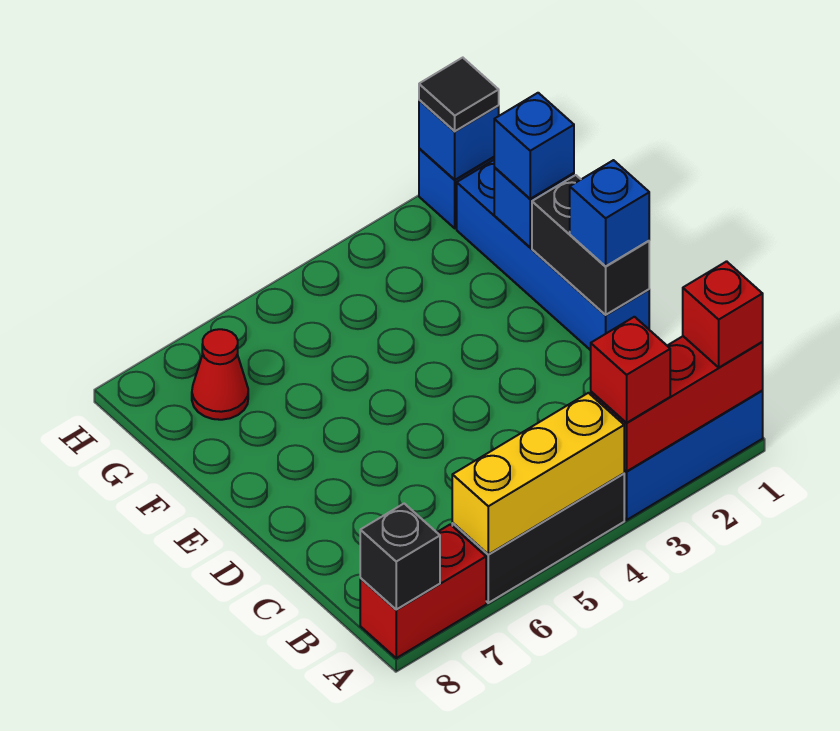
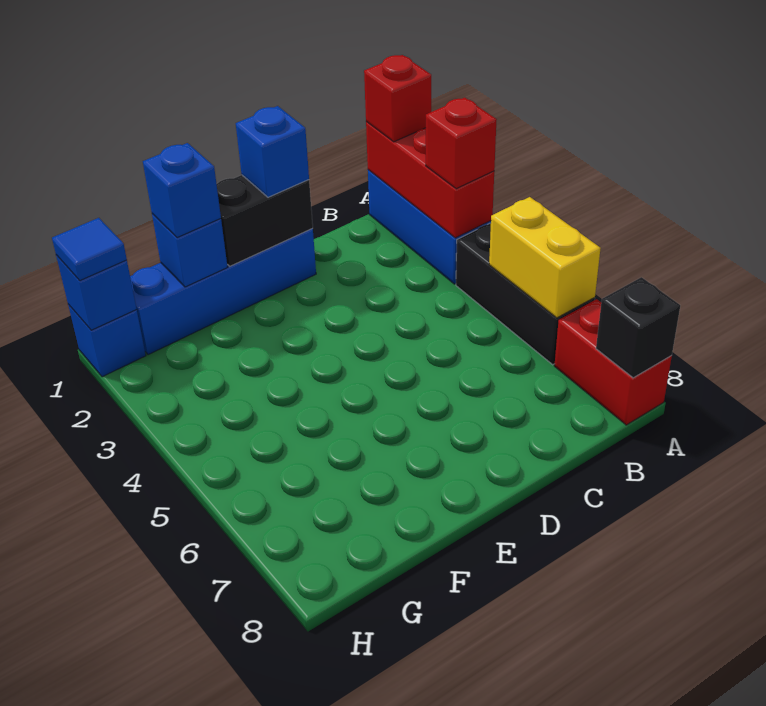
yellow 1x3 brick [452,393,624,554] -> yellow 1x2 brick [489,197,601,318]
red 1x1 cone [192,329,248,420] -> none
black 1x1 tile [419,58,499,131] -> blue 1x1 tile [52,218,127,281]

